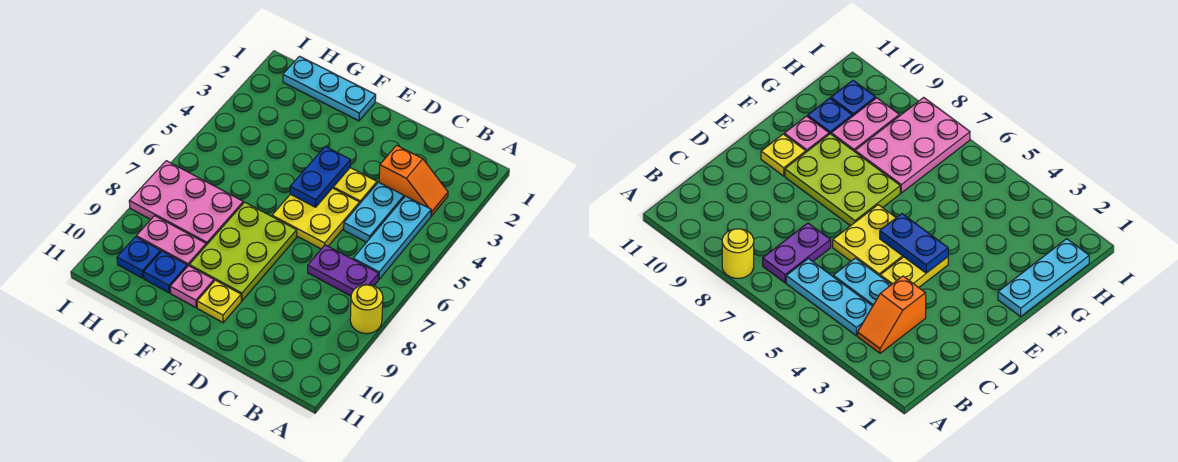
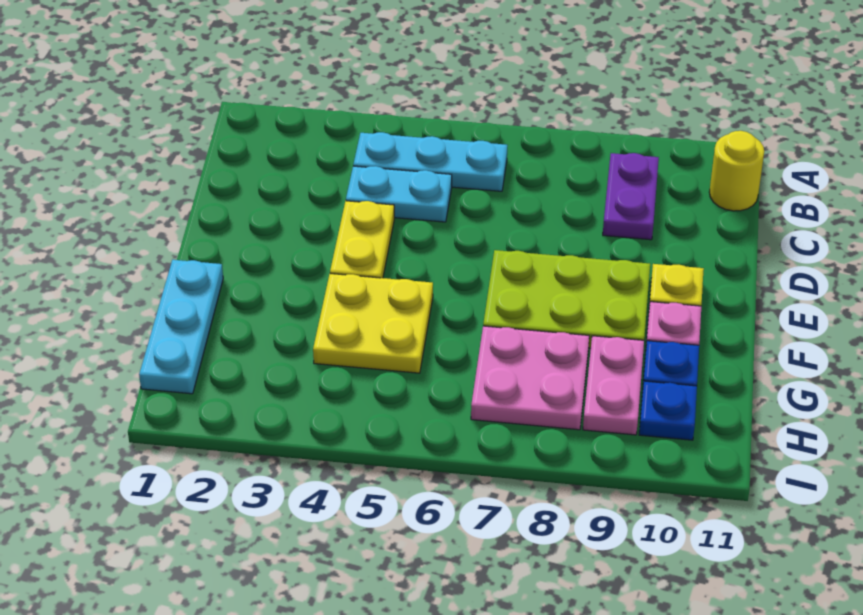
yellow 1x1 round brick [350,284,383,334] -> yellow 1x1 round brick moved to [709,131,764,211]
orange 1x2 slope [379,145,448,216] -> none
purple 1x2 plate [308,245,378,296] -> purple 1x2 plate moved to [603,153,659,240]
yellow 2x2 plate [272,188,359,249] -> yellow 2x2 plate moved to [313,274,433,373]
blue 1x2 plate [290,147,350,207] -> none
pink 2x3 plate [129,161,243,245] -> pink 2x2 plate [471,326,589,430]

